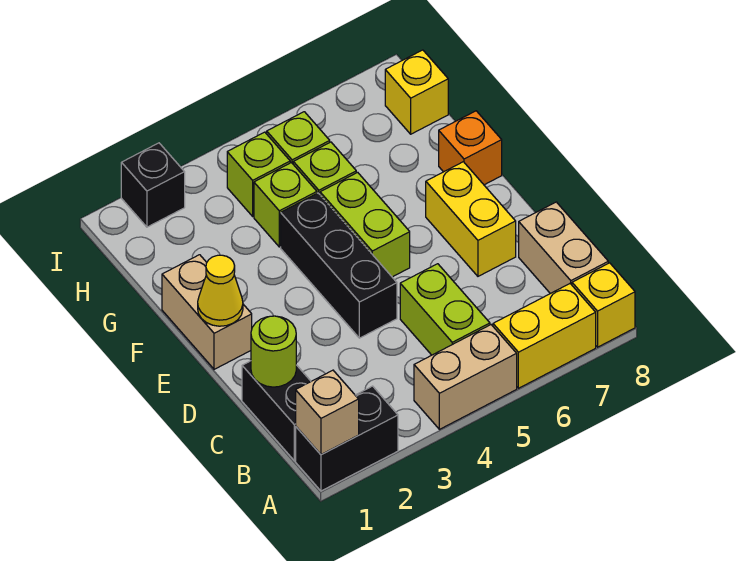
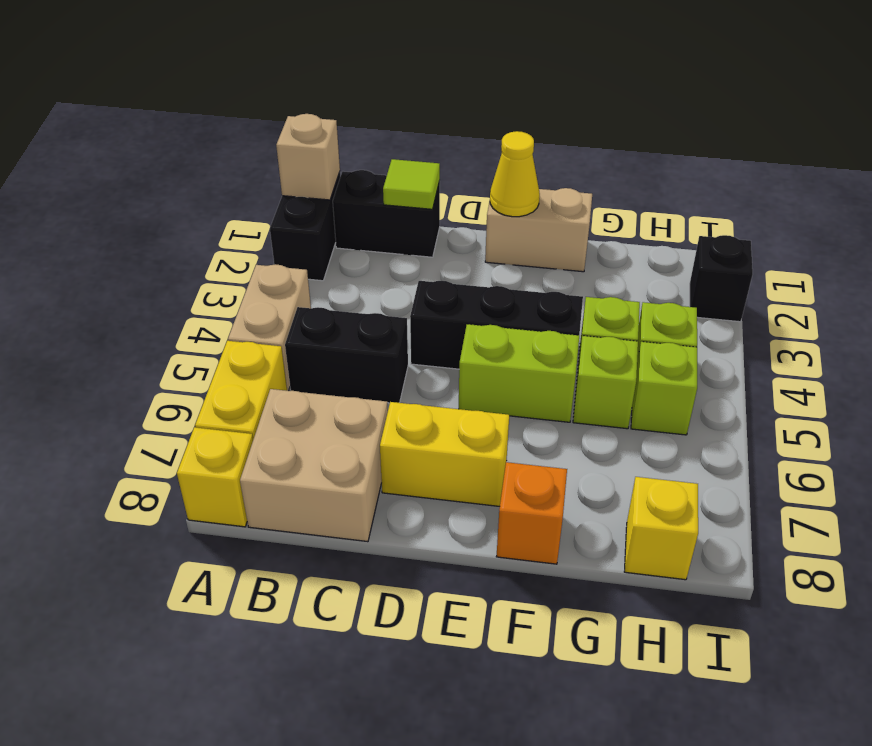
lime 1x2 brick [400,264,490,355] -> black 1x2 brick [285,307,408,403]
tan 1x2 brick [519,202,608,294] -> tan 2x2 brick [240,389,388,542]
lime 1x1 round brick [251,316,296,387] -> lime 1x1 tile [383,159,440,209]

